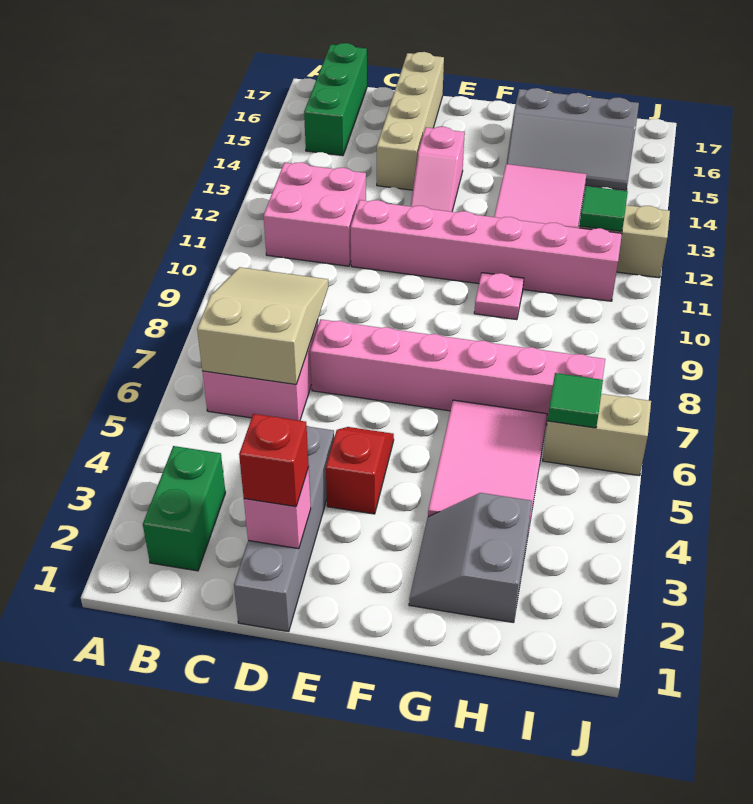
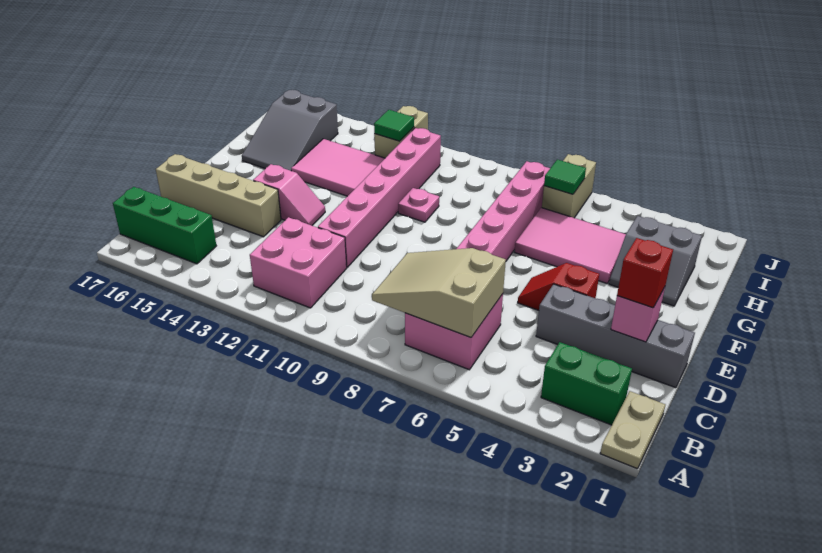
none -> tan 1x2 plate [600,391,665,469]
grey 2x3 slope [507,88,639,190] -> grey 2x3 slope turned to [242,90,338,171]

